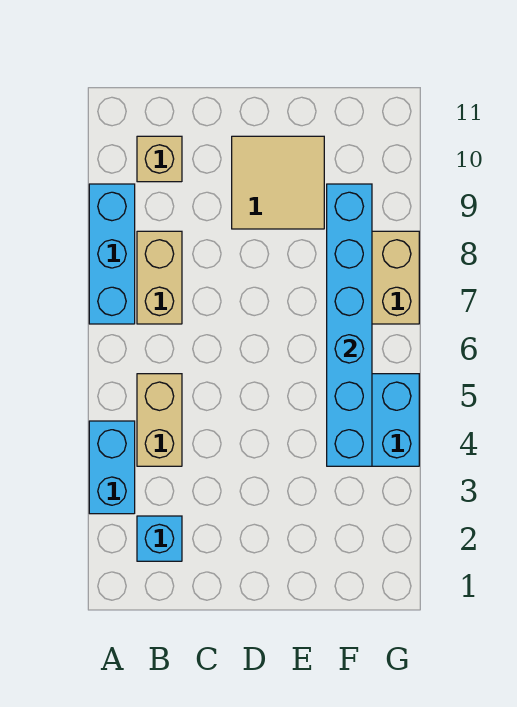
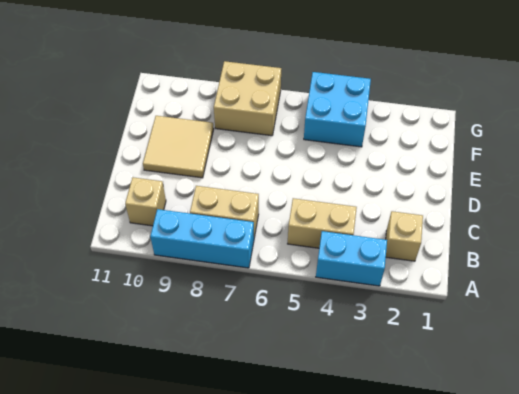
cyan 1x1 brick [137,516,182,561] -> tan 1x1 brick [386,211,423,261]
cyan 1x6 brick [327,184,372,466] -> none

